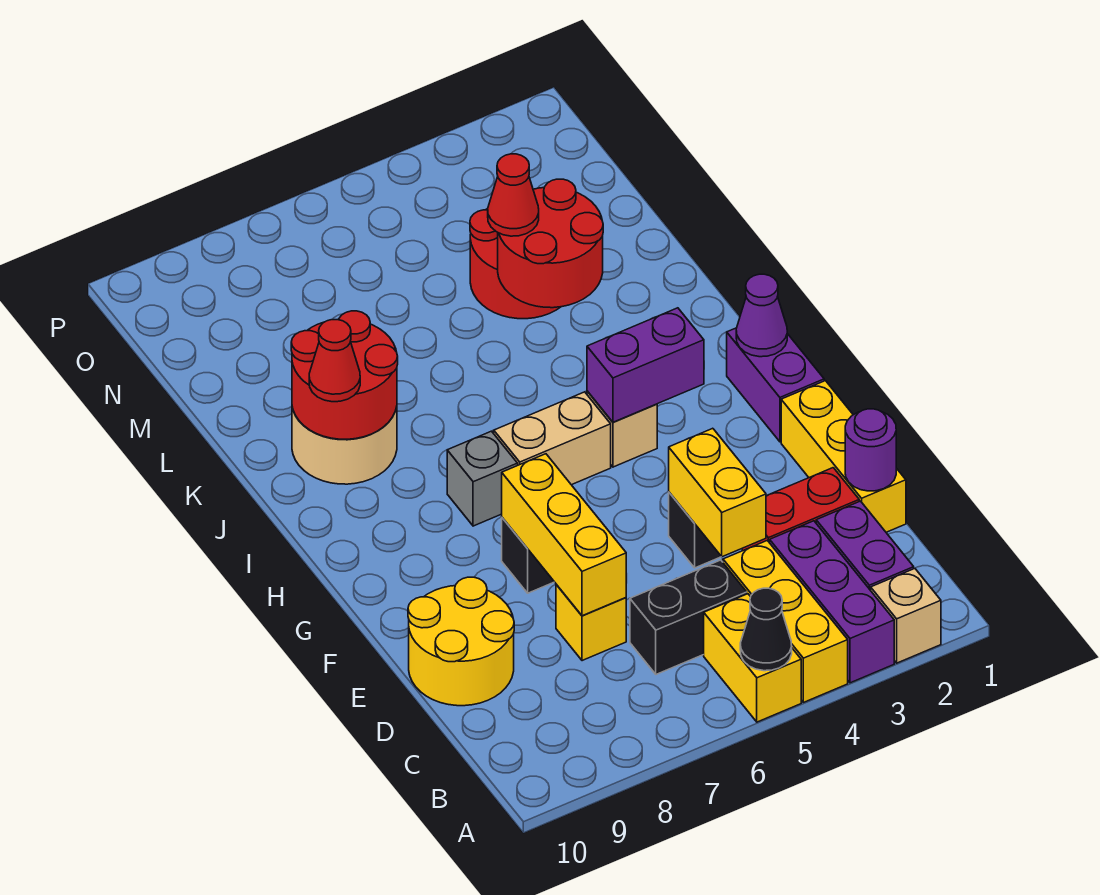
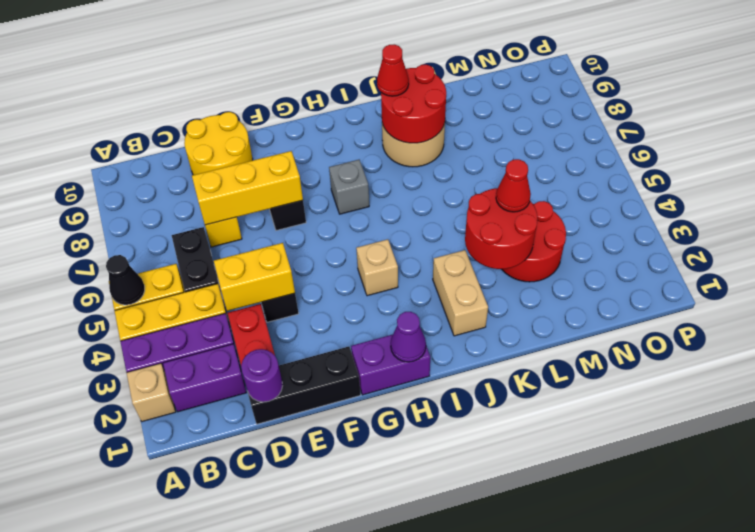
yellow 1x3 brick [781,381,906,532] -> black 1x3 brick [248,347,361,424]
purple 1x2 brick [587,308,704,422] -> none
tan 1x2 brick [494,392,611,485] -> tan 1x2 brick moved to [433,250,488,336]

